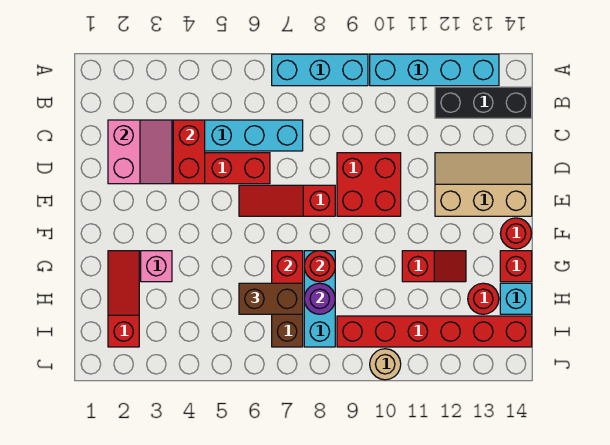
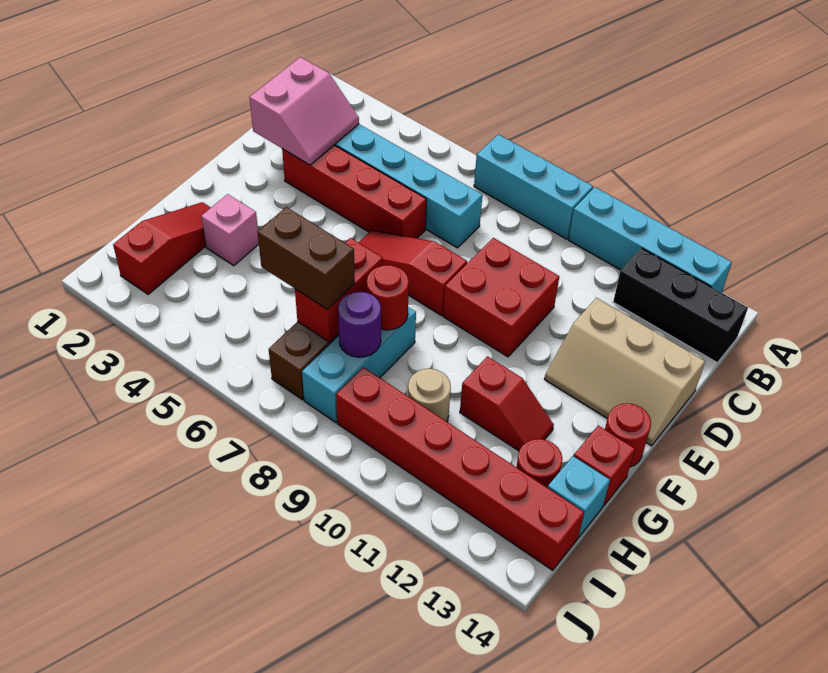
red 1x2 brick [173,120,205,184] -> none
tan 2x3 slope [435,153,532,216] -> tan 2x3 slope turned to [544,298,705,446]
tan 1x1 round brick [370,349,401,380] -> tan 1x1 round brick moved to [408,369,451,422]

